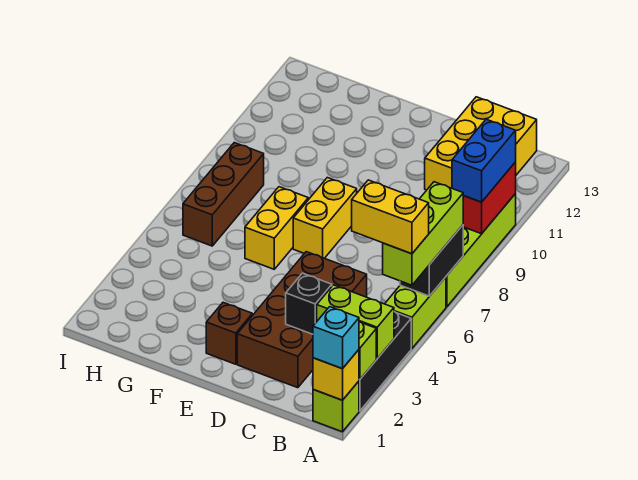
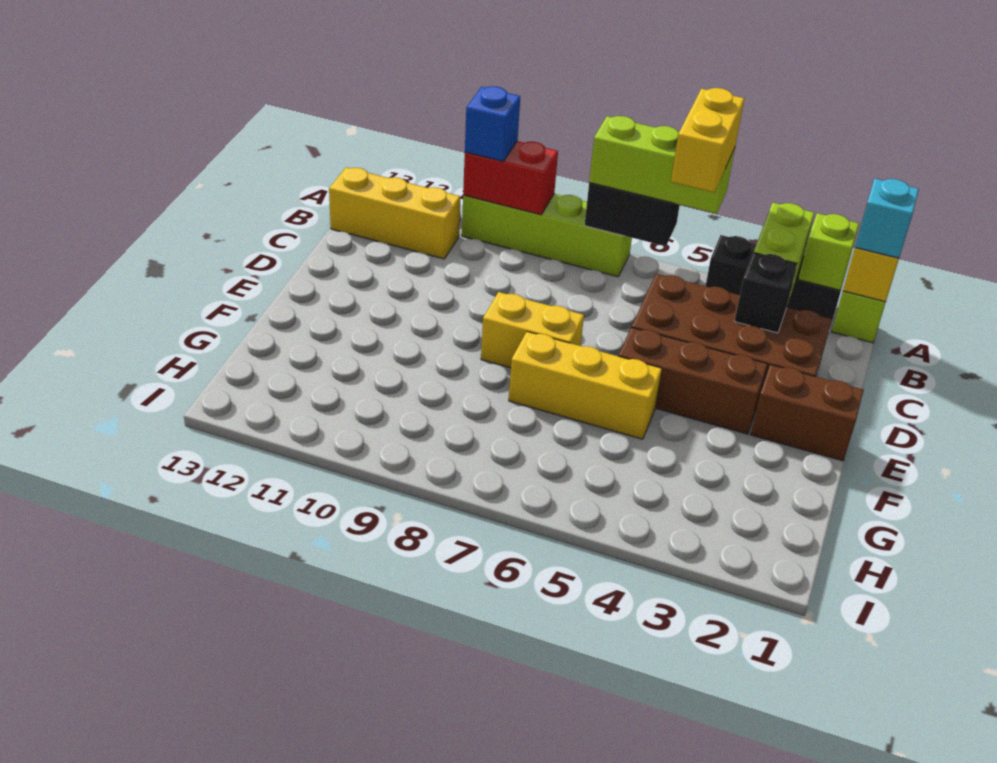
lime 1x2 brick [385,277,446,349] -> none
blue 1x2 brick [452,119,516,202] -> blue 1x1 brick [465,86,520,161]
yellow 2x3 brick [425,97,537,190] -> yellow 1x3 brick [329,167,460,259]
brown 1x1 brick [206,302,252,364] -> brown 1x2 brick [750,365,864,461]
yellow 1x2 brick [245,187,308,269] -> yellow 1x3 brick [509,332,662,439]
brown 1x3 brick [183,143,264,246] -> brown 1x3 brick moved to [618,327,768,434]

